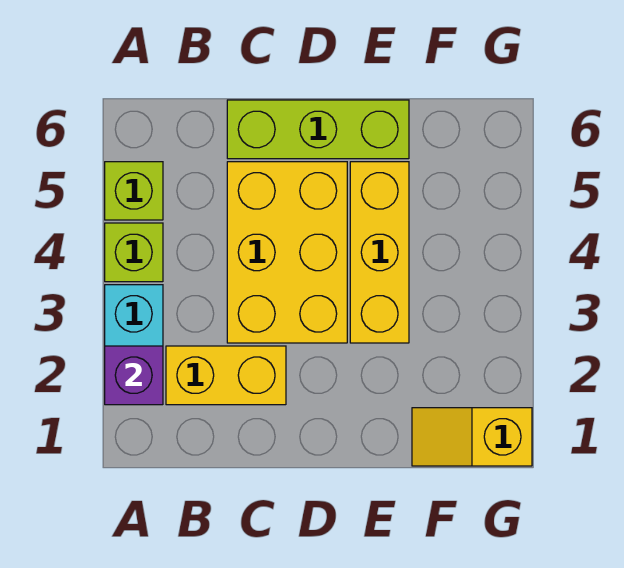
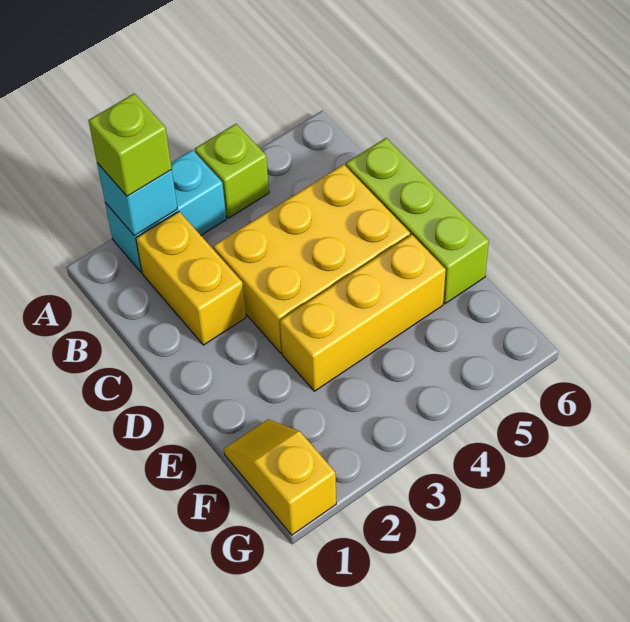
purple 1x1 brick [105,346,163,405] -> cyan 1x1 brick [97,163,178,236]
lime 1x1 brick [105,162,163,220] -> lime 1x1 brick moved to [88,94,172,196]

